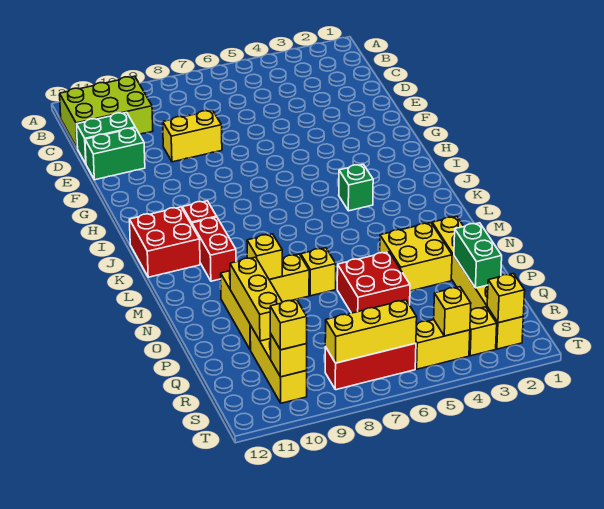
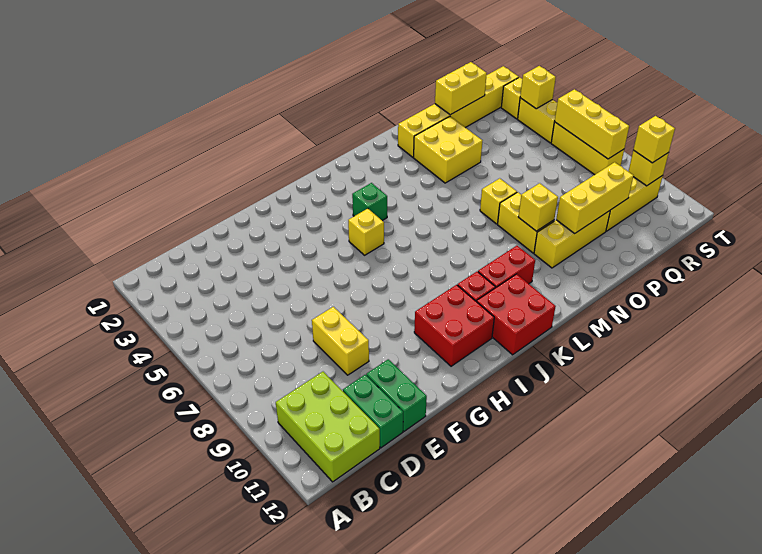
red 2x2 brick [337,252,410,313] -> red 2x2 brick moved to [414,285,494,366]
green 1x2 brick [454,223,502,288] -> yellow 1x2 brick [435,62,487,115]
yellow 1x1 brick [487,274,525,323] -> yellow 1x1 brick moved to [348,209,384,255]
red 1x3 brick [325,343,416,390] -> yellow 1x3 brick [551,122,624,175]

